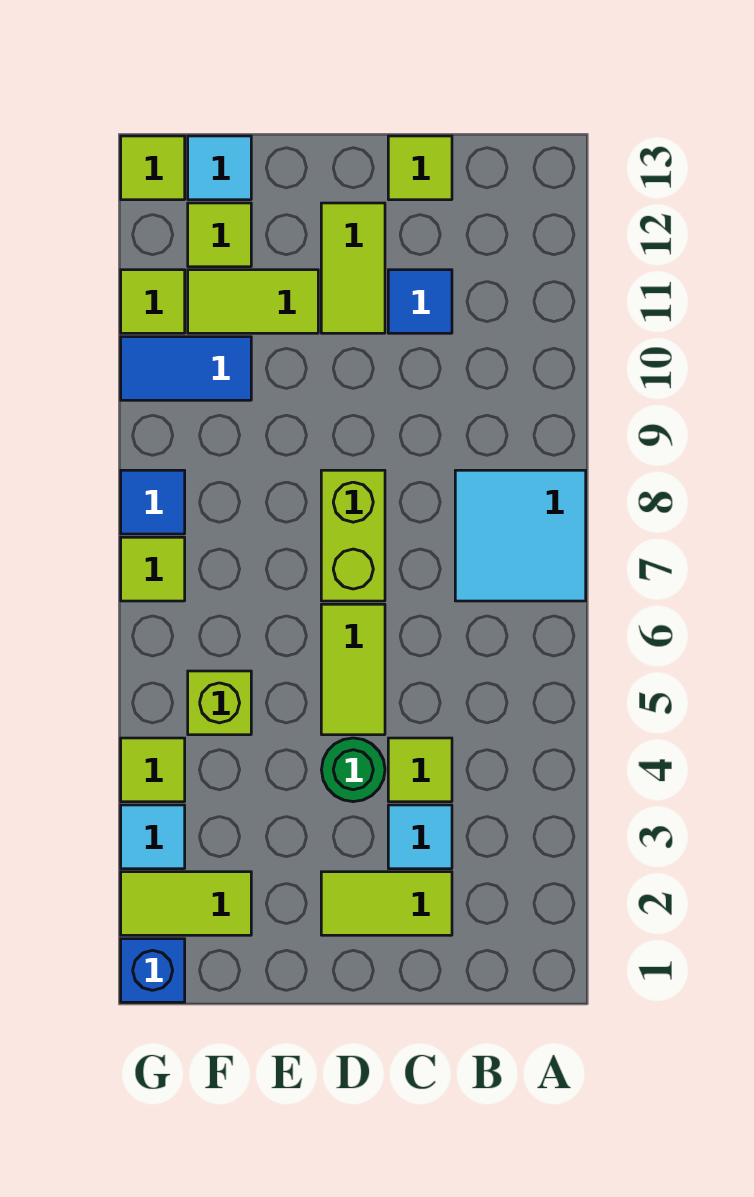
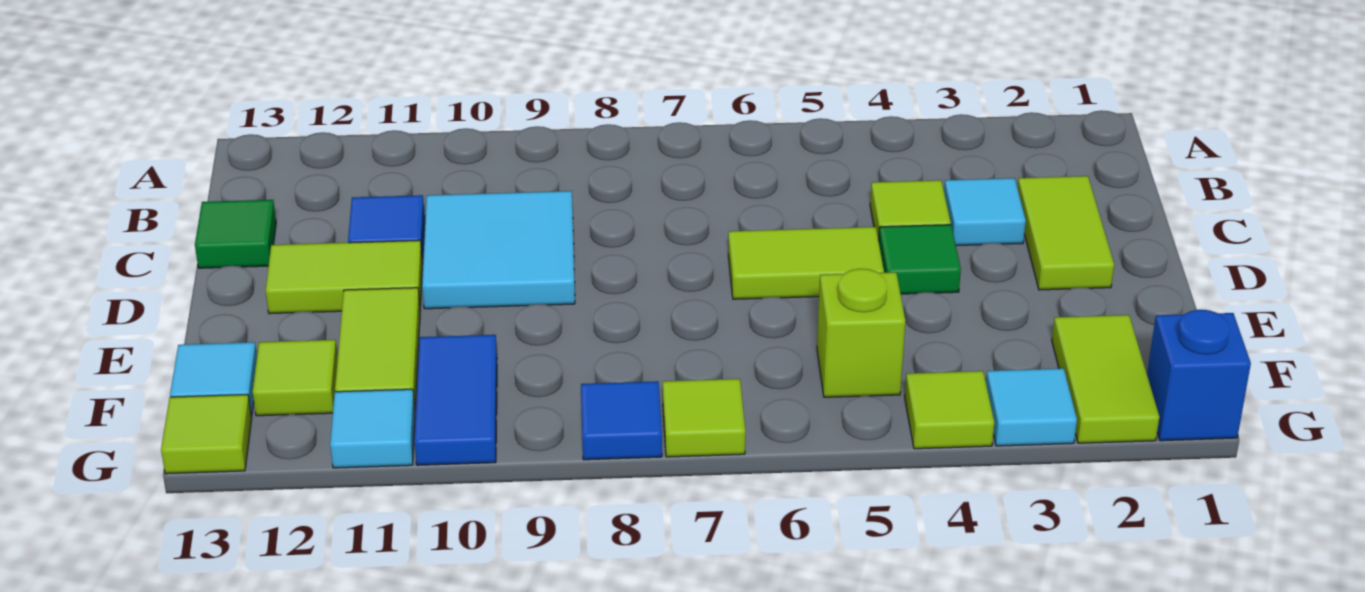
cyan 2x2 tile [455,470,586,601] -> cyan 2x2 tile moved to [422,191,575,309]
lime 1x1 tile [388,136,452,200] -> green 1x1 tile [195,200,276,268]
green 1x1 round brick [322,738,385,802] -> green 1x1 tile [879,225,961,294]
lime 1x2 brick [321,470,385,601] -> none
lime 1x1 tile [121,270,185,333] -> cyan 1x1 tile [330,389,415,468]

